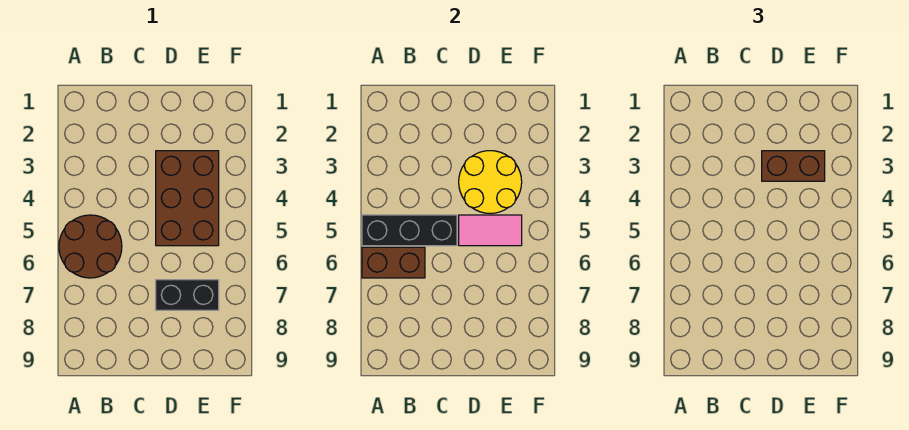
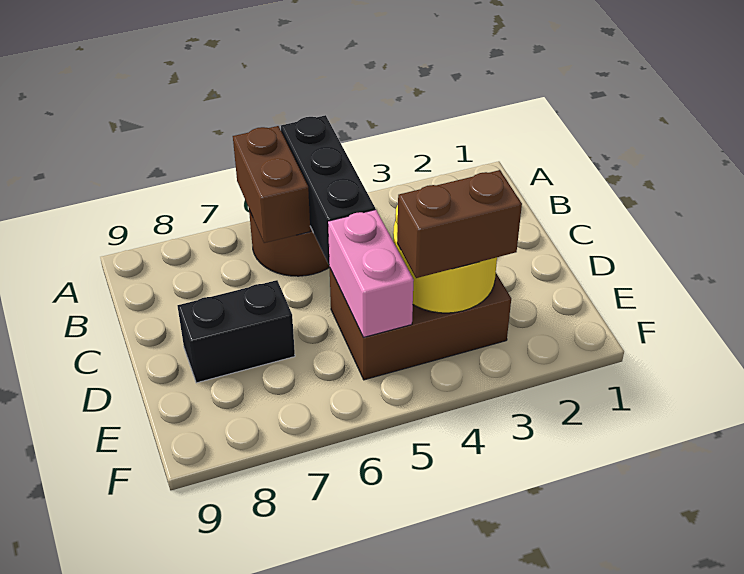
brown 1x2 brick [762,151,825,181] -> brown 1x2 brick turned to [397,170,522,278]
pink 1x2 tile [459,215,522,246] -> pink 1x2 brick [328,210,414,337]
black 1x2 brick [156,280,219,310] -> black 1x2 brick turned to [177,280,295,383]

